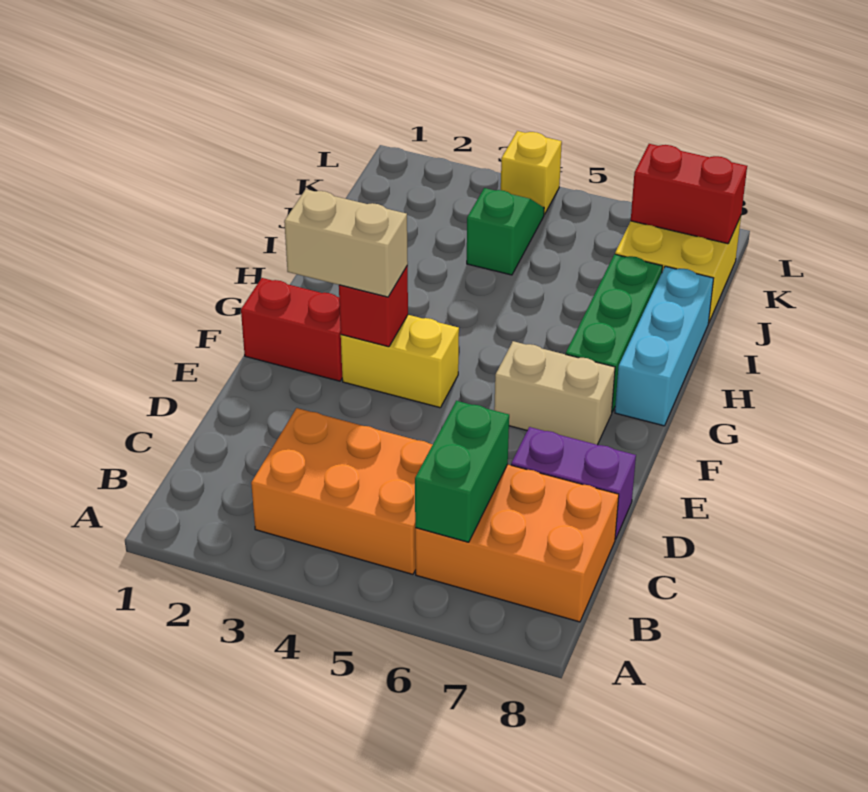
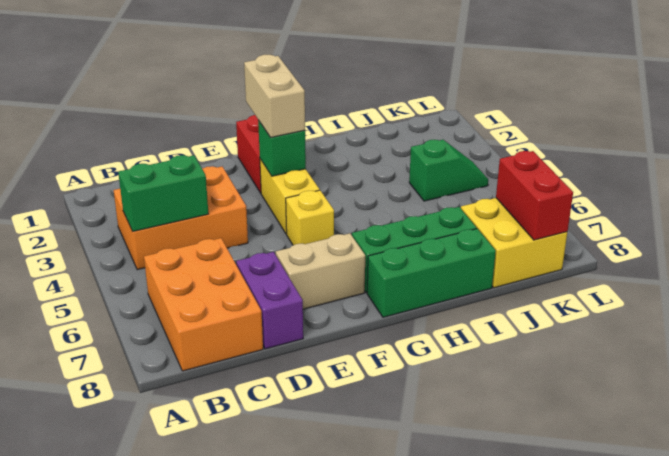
orange 2x3 brick [251,408,433,574] -> orange 2x3 brick turned to [114,166,248,270]
green 1x2 brick [415,401,509,542] -> green 1x2 brick moved to [118,155,208,231]
red 1x1 brick [339,266,408,347] -> green 1x1 brick [258,120,306,176]
tan 1x2 brick [494,341,615,445] -> tan 1x2 brick turned to [276,233,365,309]
cyan 1x3 brick [615,266,714,426] -> green 1x3 brick [367,229,496,317]
yellow 1x1 brick [501,131,562,215] -> yellow 1x1 brick moved to [286,190,334,245]

